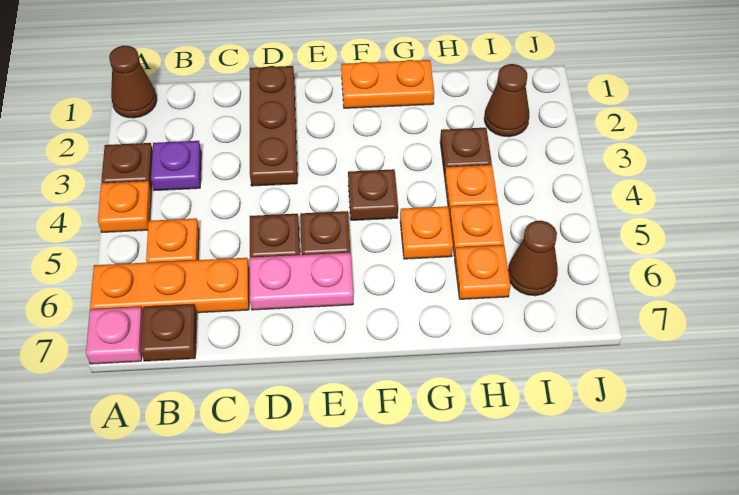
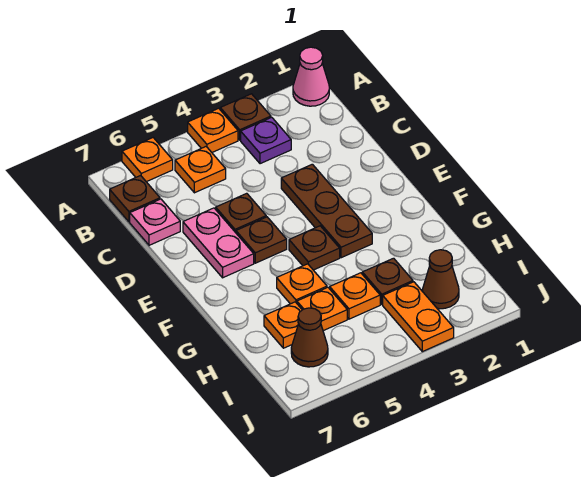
brown 1x1 cone [109,46,157,118] -> pink 1x1 cone [293,47,329,106]
orange 1x3 plate [90,258,249,313] -> orange 1x1 plate [122,138,173,182]
pink 1x1 plate [86,307,143,364] -> pink 1x1 plate moved to [130,199,180,245]
brown 1x3 plate [250,66,297,186] -> brown 1x3 plate turned to [281,164,372,258]
orange 1x2 plate [341,60,434,108] -> orange 1x2 plate moved to [383,282,454,352]

